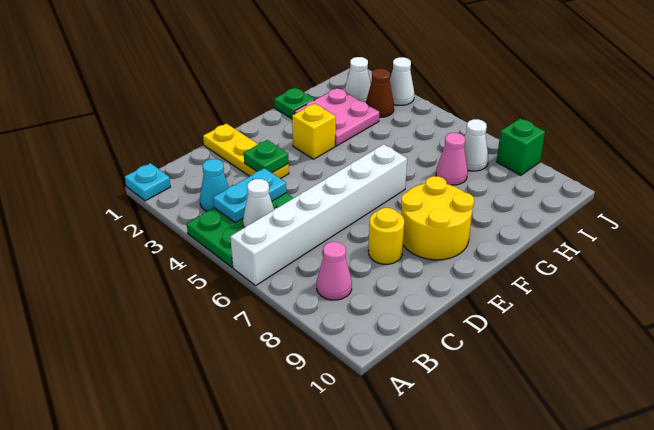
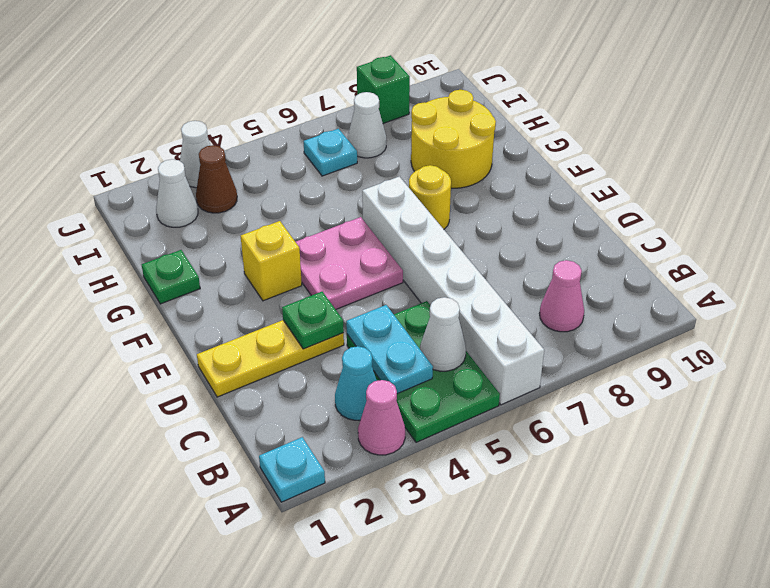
yellow 1x1 round brick [368,208,404,264] -> yellow 1x1 round brick moved to [409,165,451,229]
yellow 2x2 round brick [401,176,474,260] -> yellow 2x2 round brick moved to [411,90,496,188]
pink 2x2 plate [295,88,379,146] -> pink 2x2 plate moved to [296,217,403,309]
pink 1x1 cone [436,133,468,185] -> pink 1x1 cone moved to [358,380,405,455]
none -> cyan 1x1 plate [303,129,357,176]

